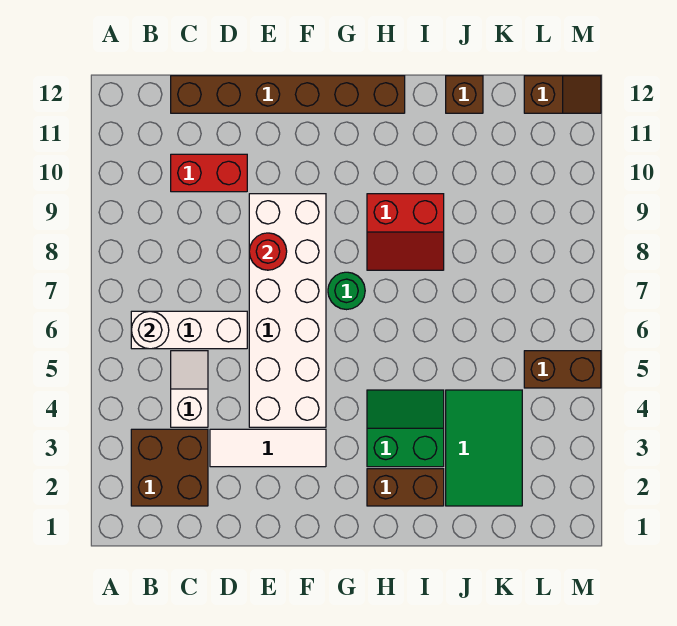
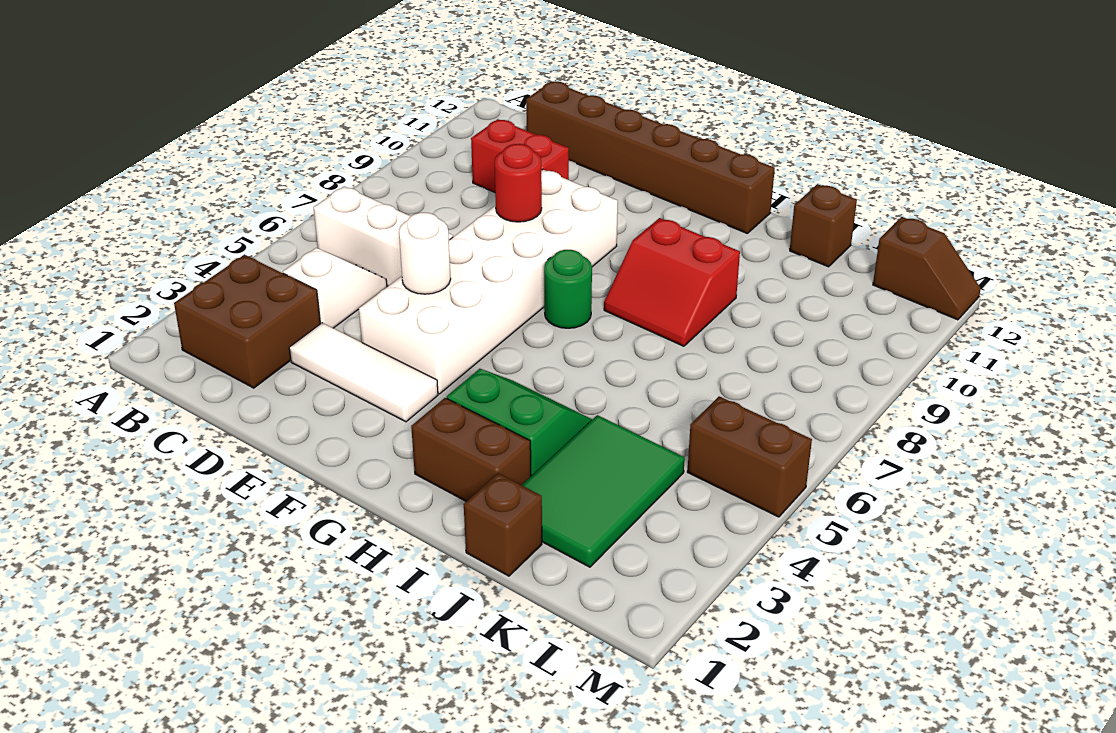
white 1x1 round brick [131,311,169,349] -> white 1x1 round brick moved to [399,213,451,294]
none -> brown 1x1 brick [464,473,542,576]

